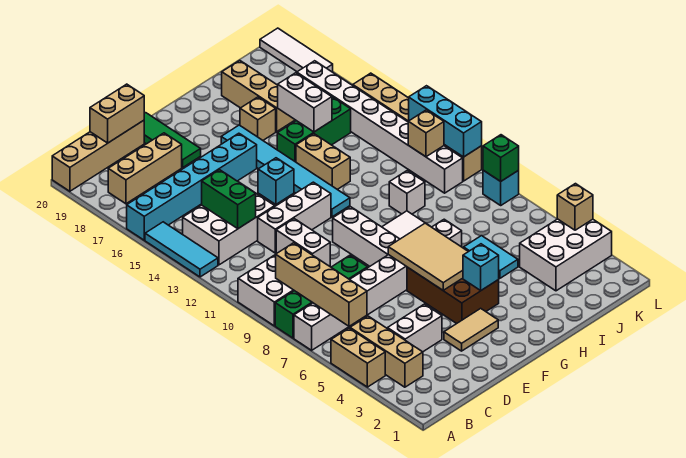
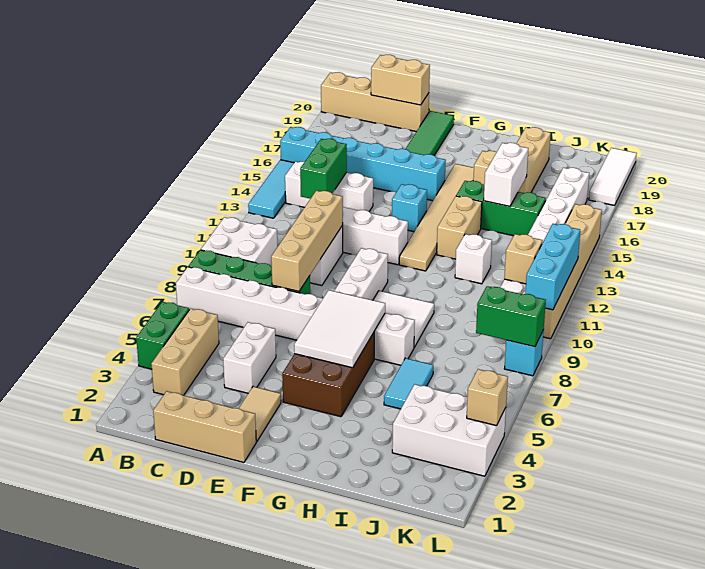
tan 1x2 brick [331,328,385,387] -> green 1x2 brick [136,302,189,369]
tan 1x4 brick [276,243,367,326] -> tan 1x4 brick moved to [271,191,343,291]
white 2x3 brick [183,188,275,265] -> white 1x3 brick [285,161,373,211]
tan 1x3 brick [108,133,182,204] -> tan 1x3 brick moved to [153,391,256,462]
white 1x2 brick [388,304,442,352] -> white 1x2 brick turned to [223,322,276,393]
tan 1x2 tile [444,308,498,351] -> tan 1x2 tile turned to [239,387,281,442]
tan 2x3 tile [388,223,468,290] -> white 2x3 tile [294,290,385,368]
cyan 1x1 brick [463,244,499,290] -> none
cyan 1x6 tile [221,125,350,217] -> tan 1x6 tile [399,164,474,271]
white 1x1 brick [389,171,425,214] -> white 1x1 brick moved to [455,234,492,284]
green 1x1 brick [483,135,519,181] -> green 1x2 brick [476,286,546,347]

